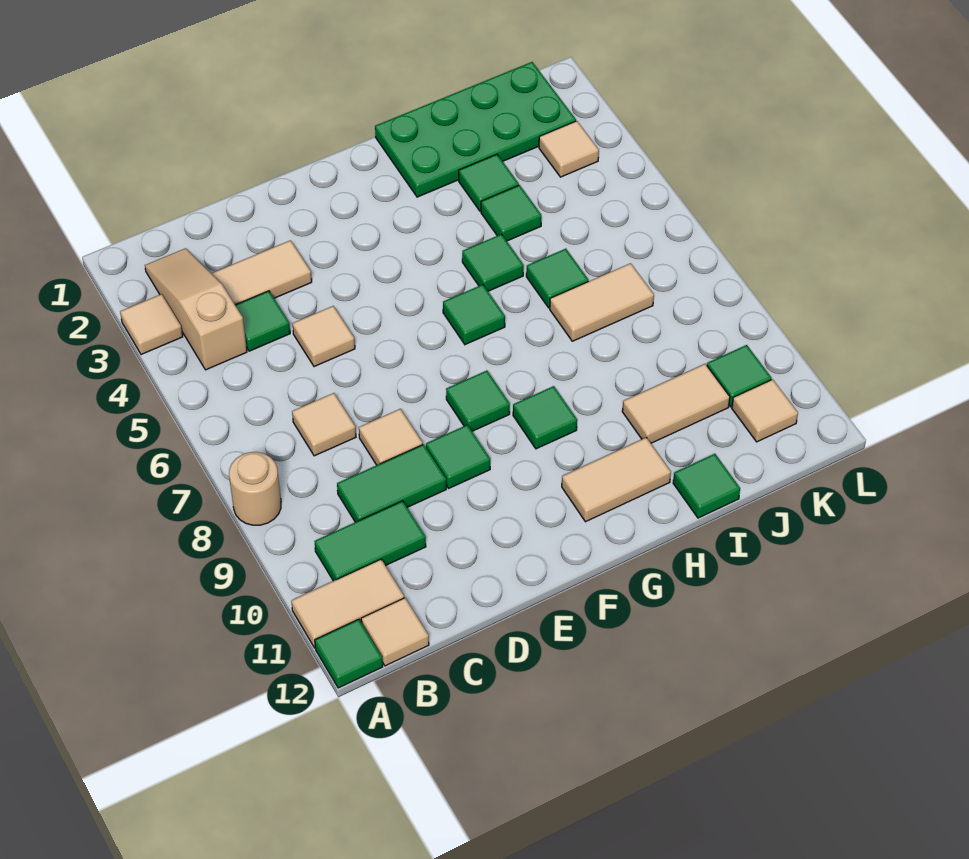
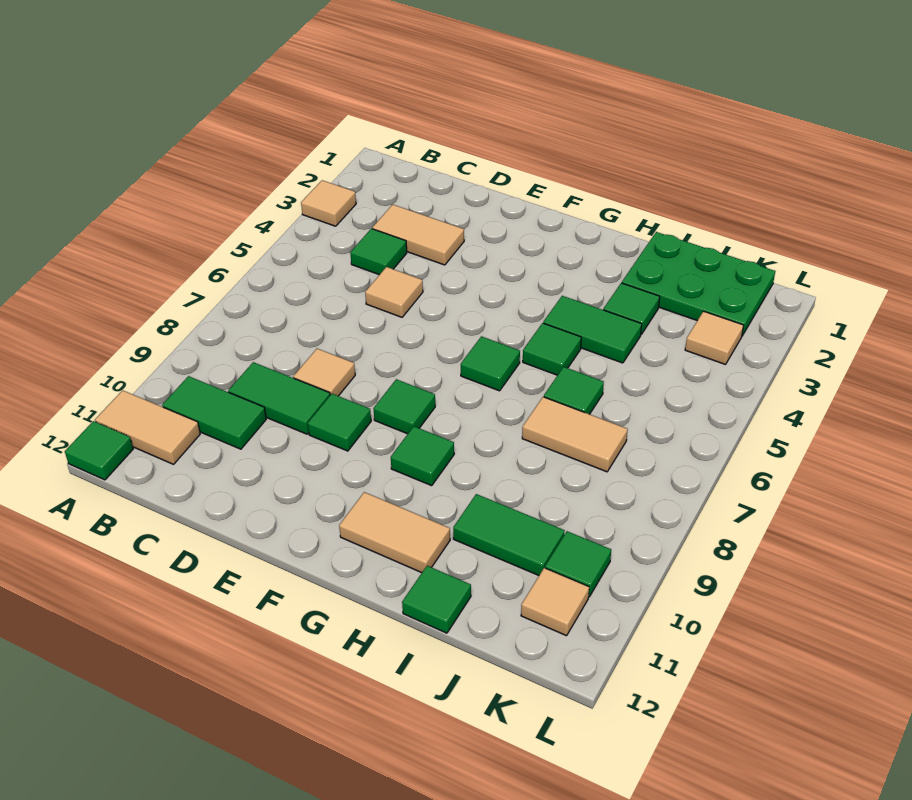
tan 1x1 round brick [229,452,281,525] -> none
tan 1x3 slope [145,248,247,370] -> none
tan 1x1 tile [361,598,429,666] -> none
tan 1x1 tile [292,393,356,456] -> none
green 2x4 plate [375,62,576,197] -> green 2x3 plate [622,232,775,336]
green 1x1 tile [481,185,541,241] -> green 1x2 tile [543,296,642,363]
tan 1x2 tile [622,364,730,443] -> green 1x2 tile [453,494,565,575]

